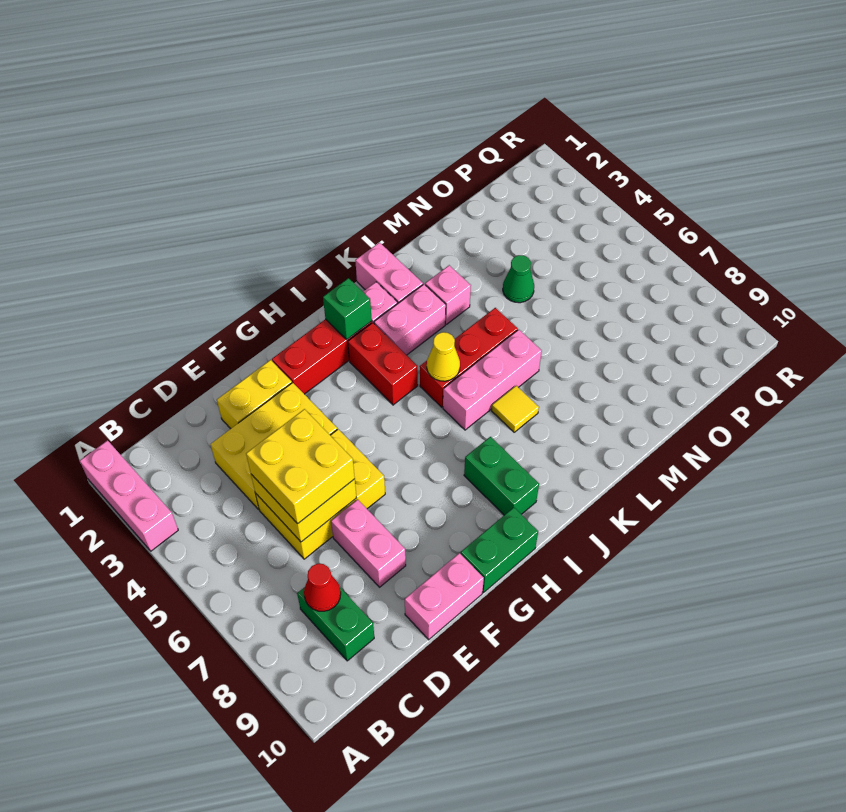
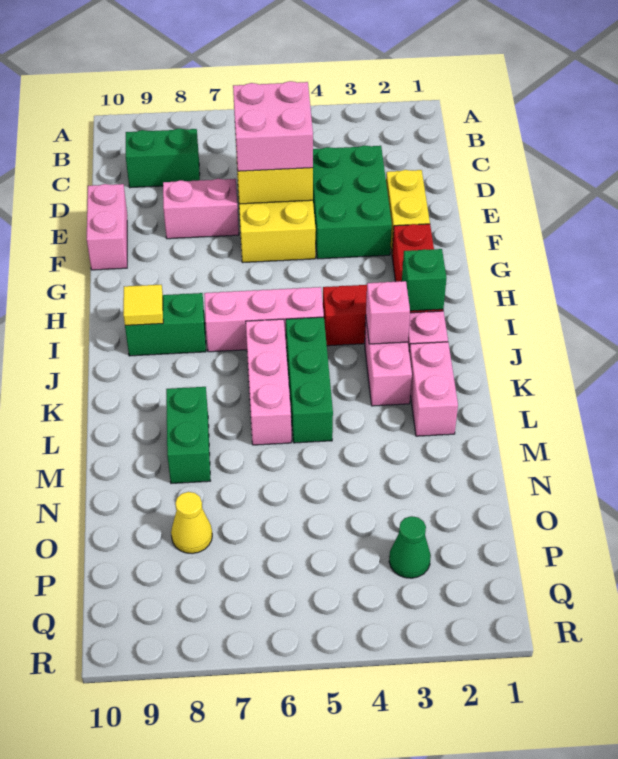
pink 1x3 brick [80,440,178,551] -> pink 1x3 brick moved to [204,287,324,352]
red 1x1 cone [304,564,341,611] -> none
yellow 2x3 brick [210,383,337,509] -> green 2x3 brick [313,145,392,259]
yellow 2x2 brick [246,409,355,524] -> pink 2x2 brick [233,81,313,171]
green 1x2 brick [461,508,538,593] -> green 1x2 brick moved to [166,387,210,483]
red 1x3 brick [420,308,518,407] -> green 1x3 brick [286,317,333,443]
yellow 1x1 cone [427,332,460,381] -> yellow 1x1 cone moved to [171,492,212,554]
pink 1x2 brick [355,243,423,303] -> pink 1x2 brick turned to [409,342,458,436]
yellow 1x1 tile [492,386,539,432] -> yellow 1x1 tile moved to [123,285,163,325]
pink 1x1 brick [425,265,471,324] -> pink 1x1 brick moved to [366,281,410,344]
green 1x1 cone [503,255,534,303] -> green 1x1 cone moved to [389,516,431,578]

